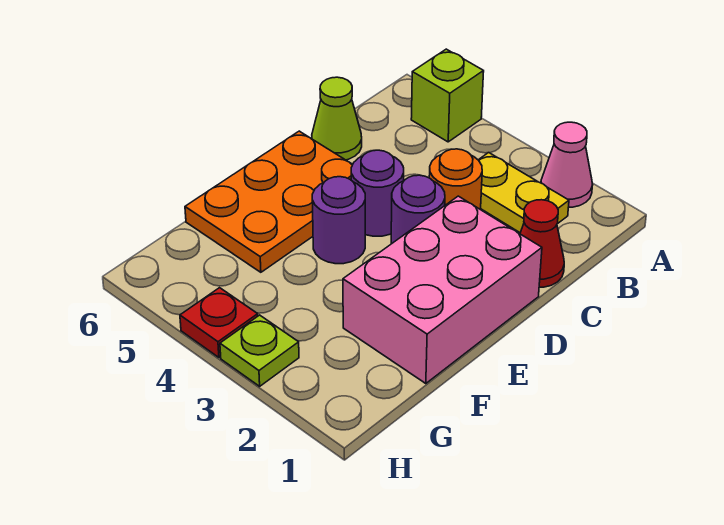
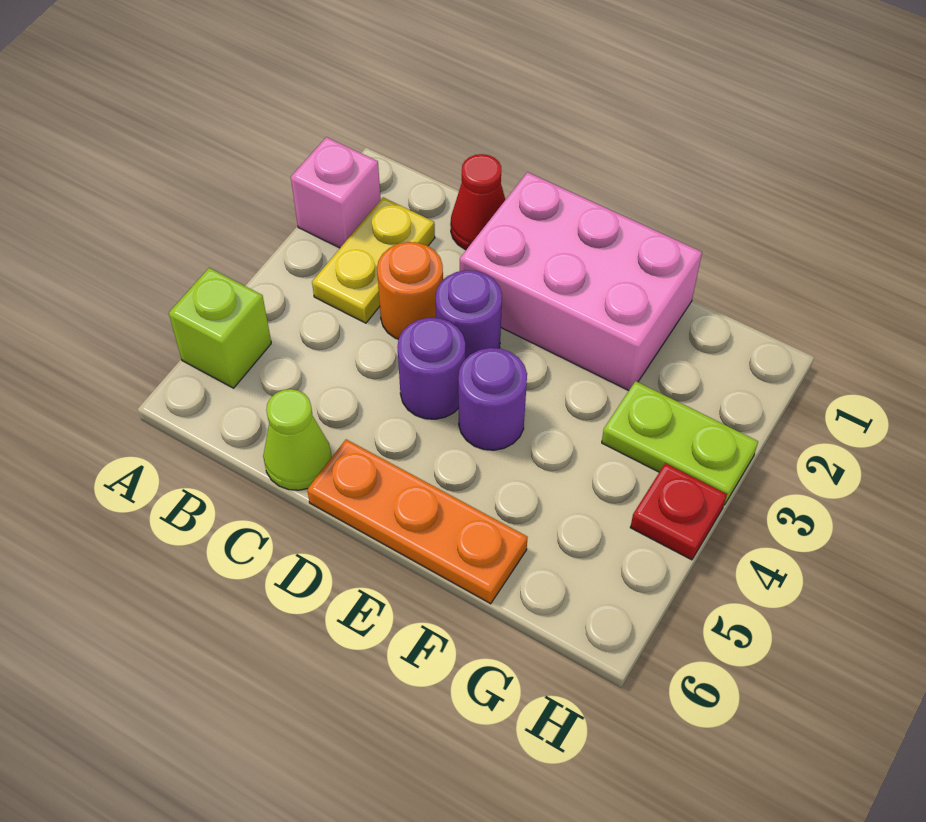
pink 1x1 cone [541,122,593,207] -> pink 1x1 brick [291,137,381,248]
orange 2x3 plate [185,131,353,272] -> orange 1x3 plate [307,439,528,604]
lime 1x1 plate [220,315,299,386] -> lime 1x2 plate [602,381,758,505]

